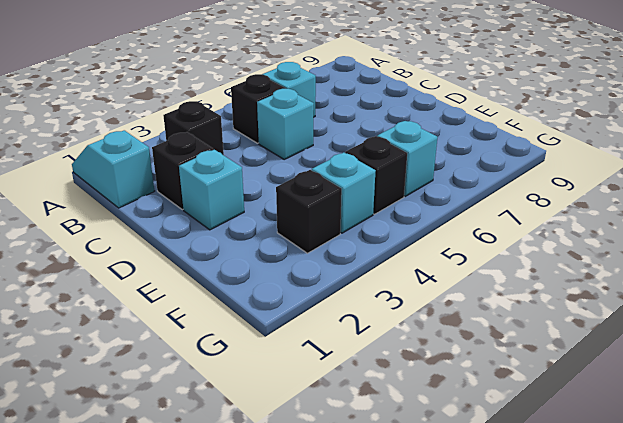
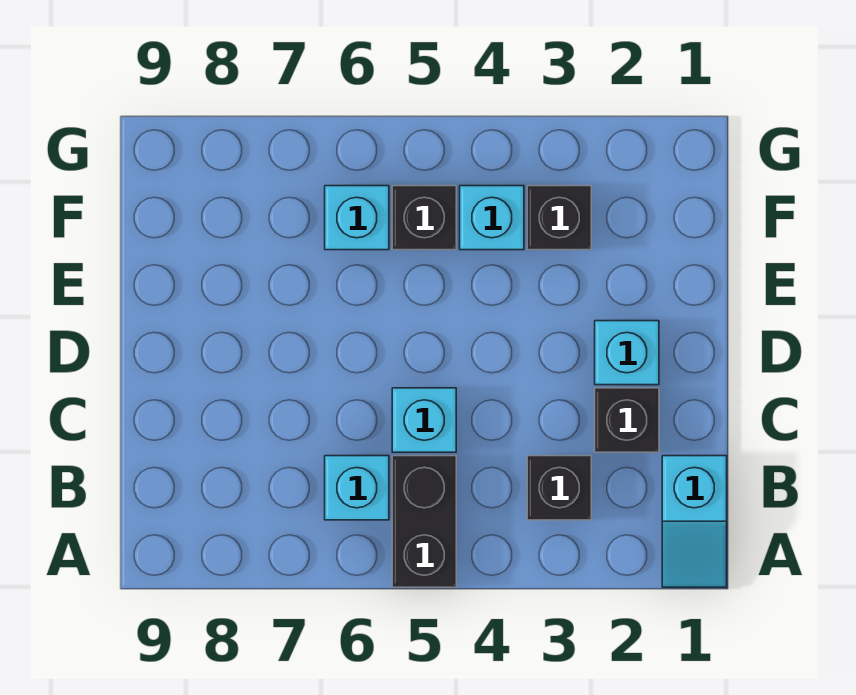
black 1x1 brick [231,74,285,143] -> black 1x2 brick [392,456,456,587]

